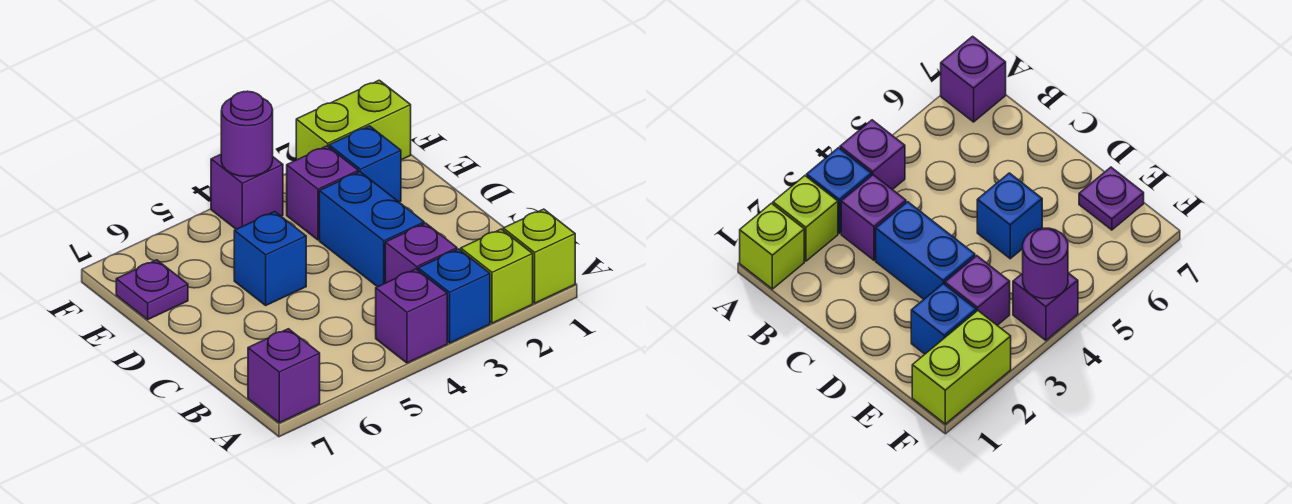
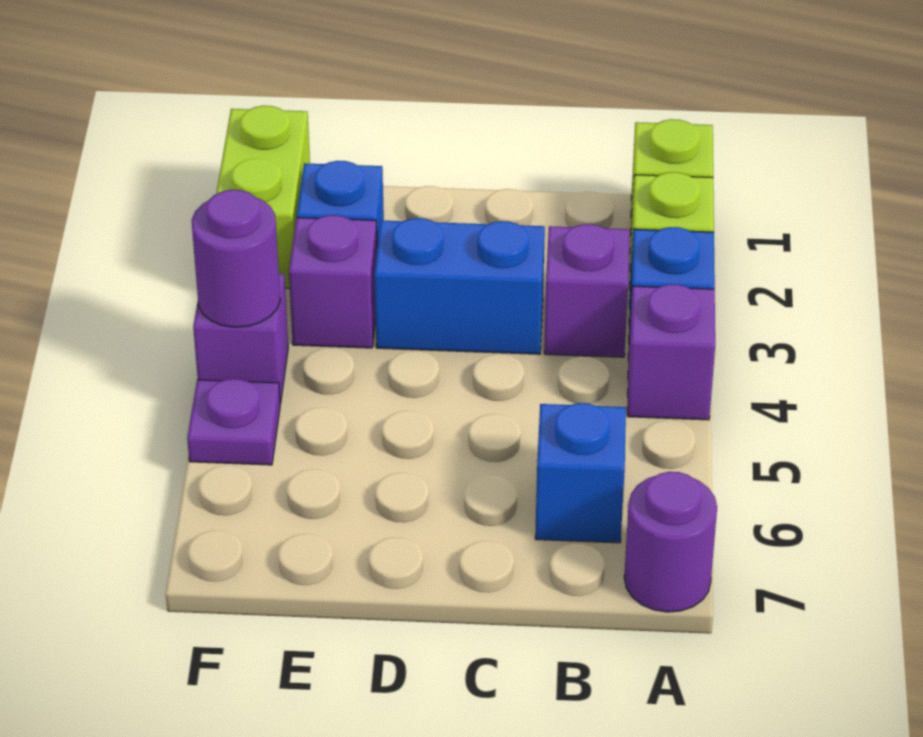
purple 1x1 brick [248,329,320,423] -> purple 1x1 round brick [624,472,717,612]
blue 1x1 brick [234,212,306,305] -> blue 1x1 brick moved to [535,403,626,543]
purple 1x1 plate [116,260,188,320] -> purple 1x1 plate moved to [187,379,280,465]

